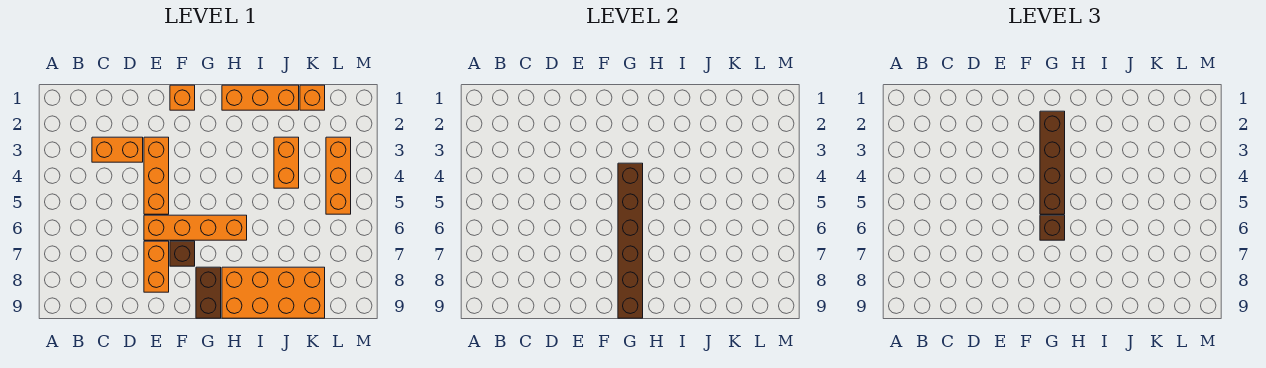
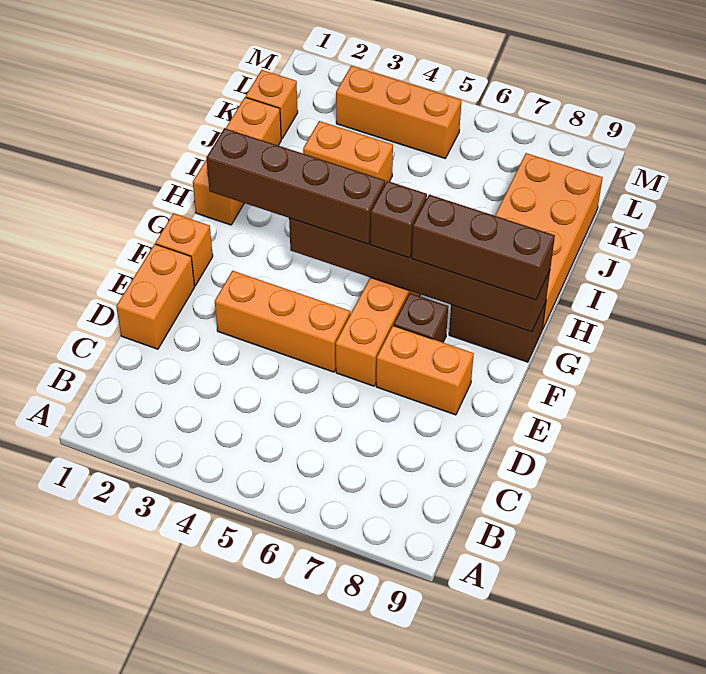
orange 1x2 brick [92,137,143,162] -> orange 1x2 brick moved to [116,244,195,349]
none -> brown 1x3 brick [412,195,555,300]

